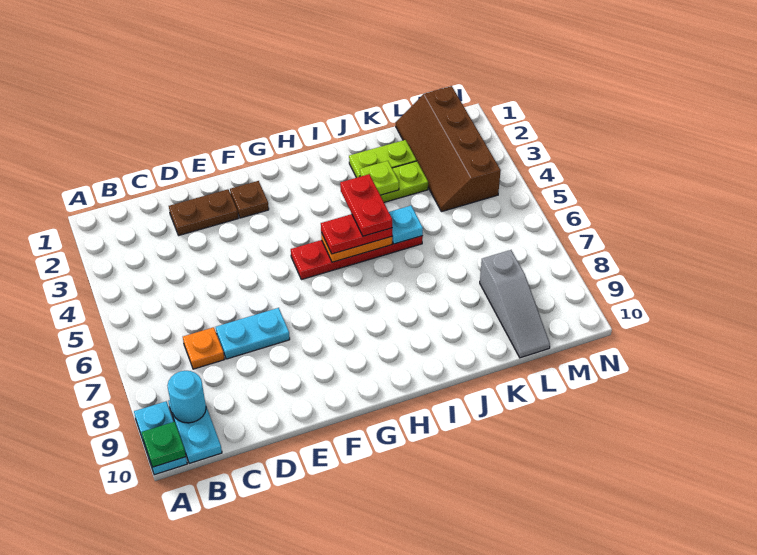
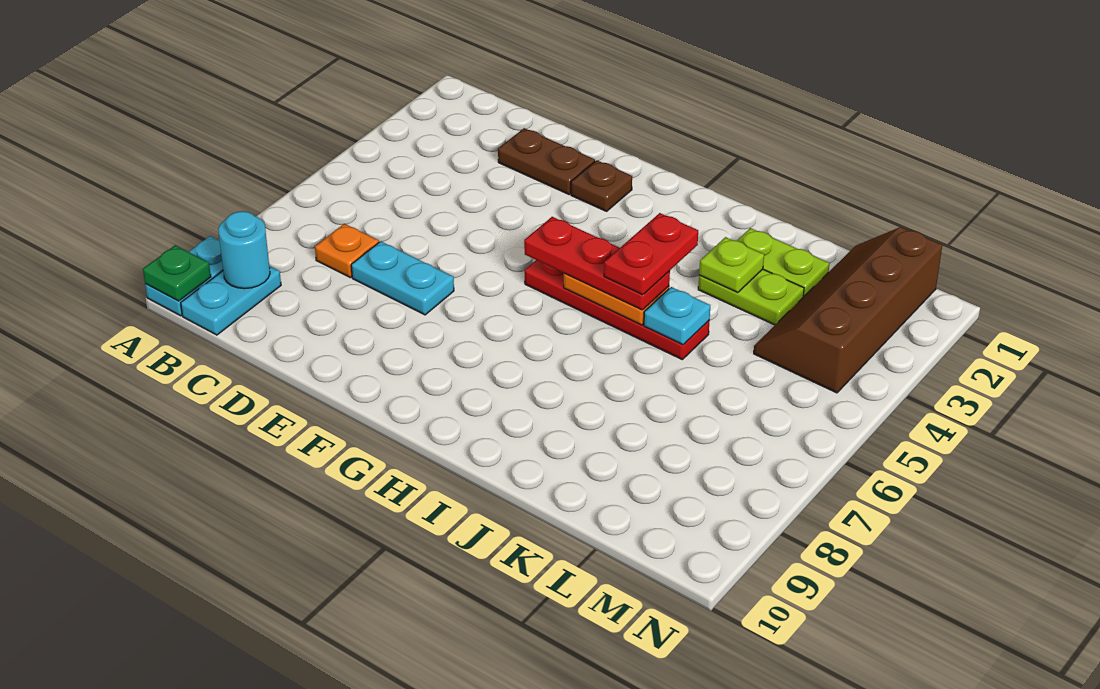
red 1x2 plate [321,214,392,254] -> red 1x3 plate [524,217,670,310]
grey 1x3 slope [480,250,550,358] -> none

